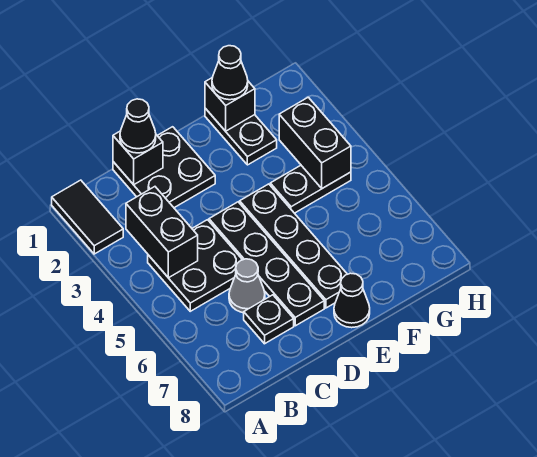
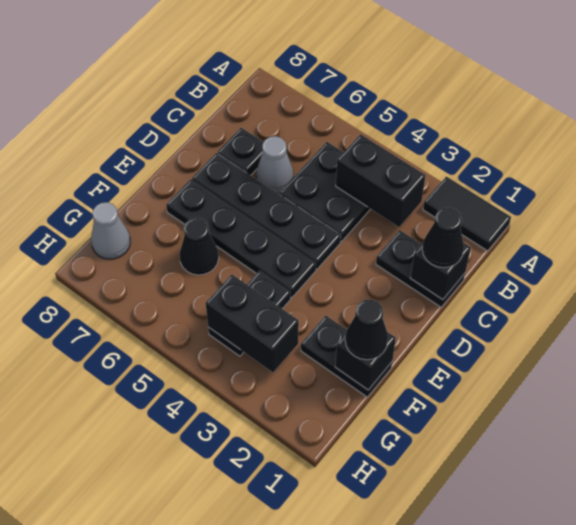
black 2x2 plate [113,127,215,208] -> black 1x2 plate [376,230,465,307]
black 1x1 cone [334,273,370,328] -> black 1x1 cone moved to [179,218,219,275]
none -> grey 1x1 cone [91,202,130,259]

